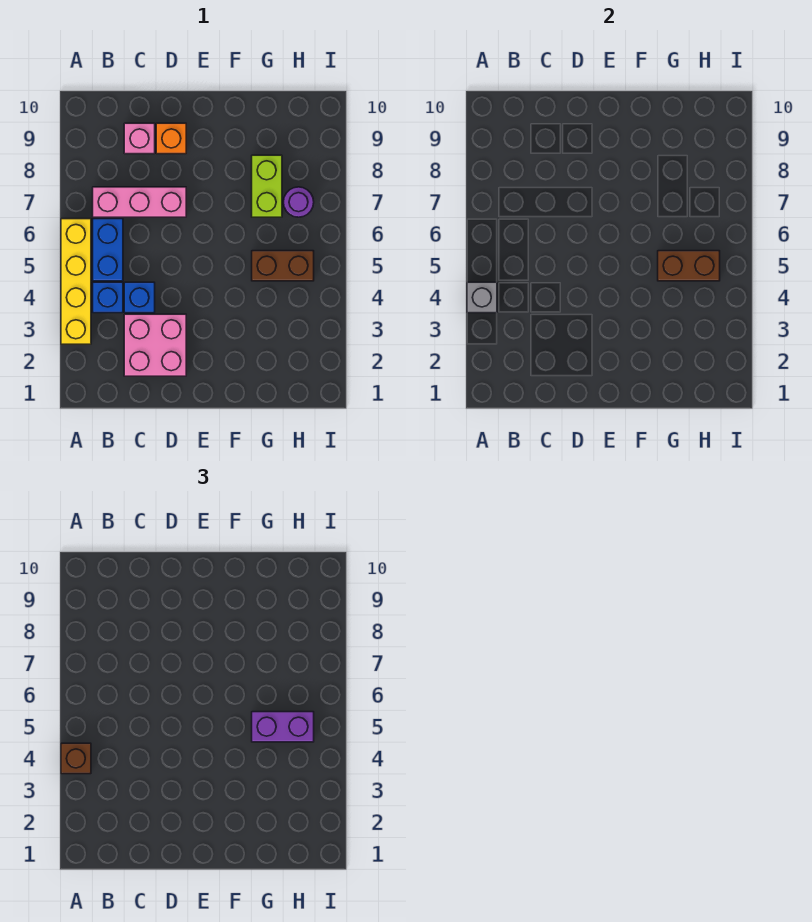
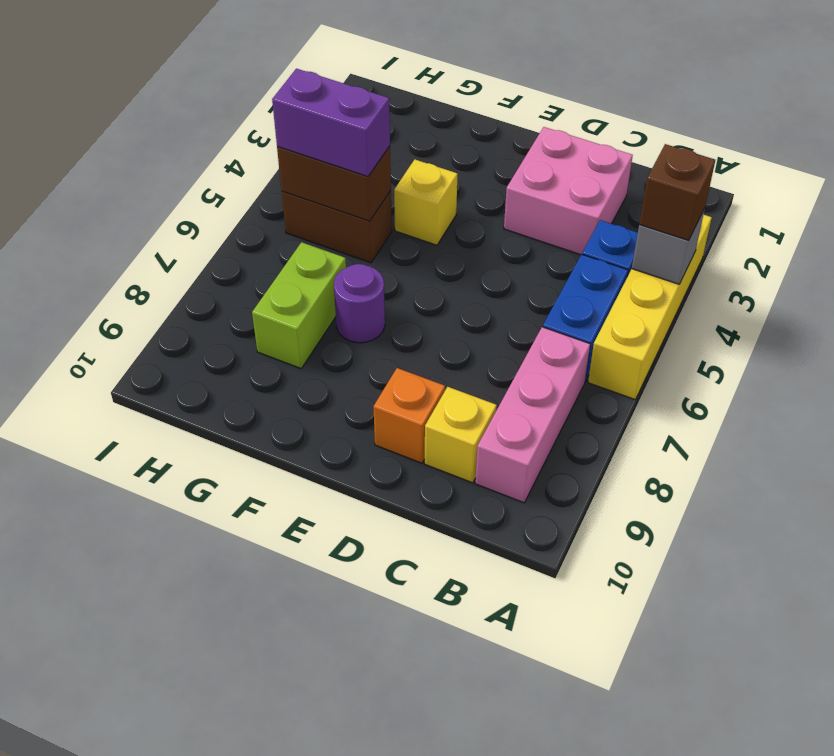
pink 1x3 brick [93,187,186,217] -> pink 1x3 brick turned to [475,327,590,503]
blue 1x1 brick [124,282,155,313] -> none
pink 1x1 brick [124,123,155,154] -> yellow 1x1 brick [425,387,497,483]
none -> yellow 1x1 brick [394,160,457,245]
purple 1x1 round brick [283,187,314,217] -> purple 1x1 round brick moved to [334,264,385,343]

